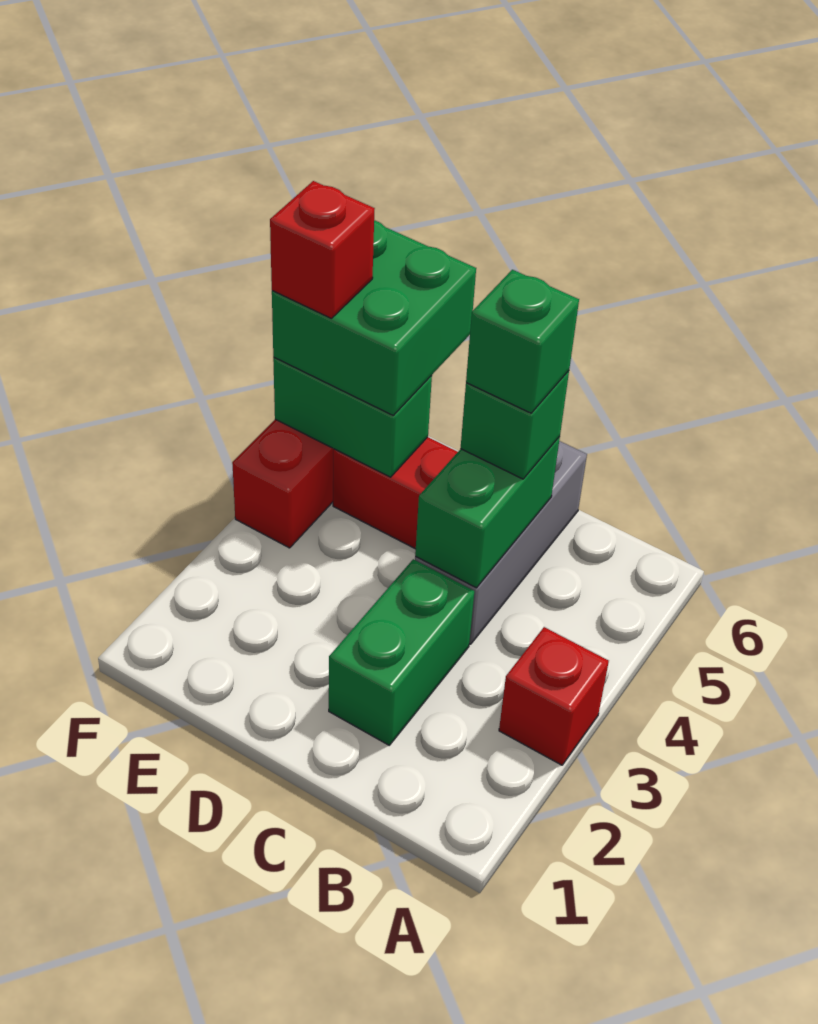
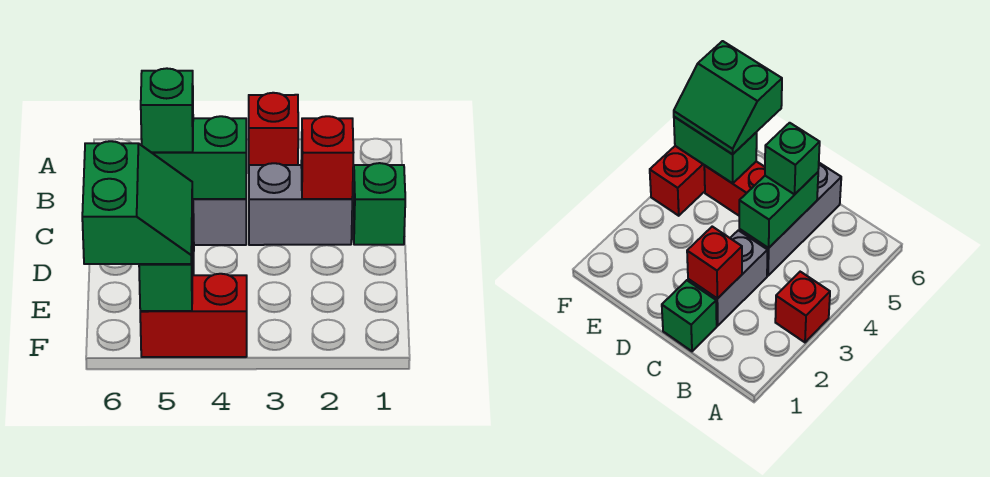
green 1x2 brick [329,559,474,745] -> grey 1x2 brick [249,163,352,245]
green 1x1 brick [466,270,579,413] -> green 1x1 brick moved to [353,163,405,245]
green 2x2 brick [272,220,476,416] -> green 2x2 slope [82,141,192,264]
red 1x1 brick [270,181,375,318] -> red 1x1 brick moved to [301,116,353,199]

